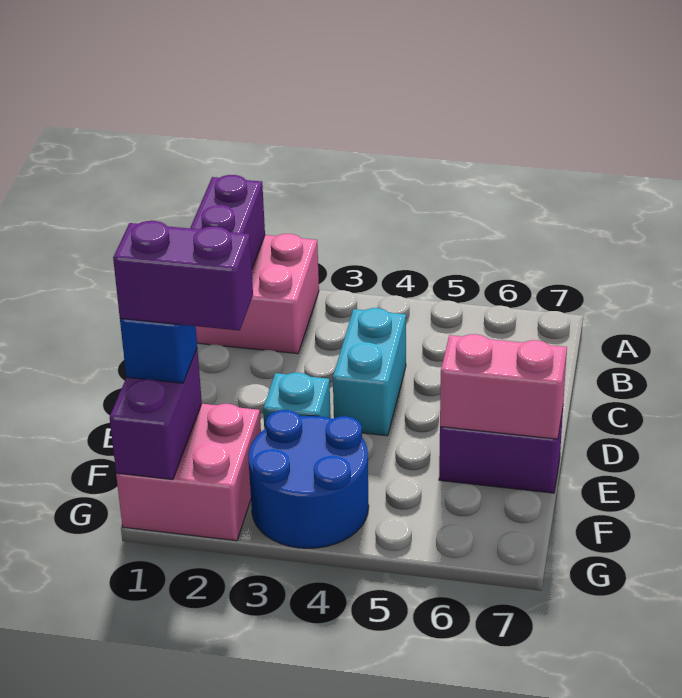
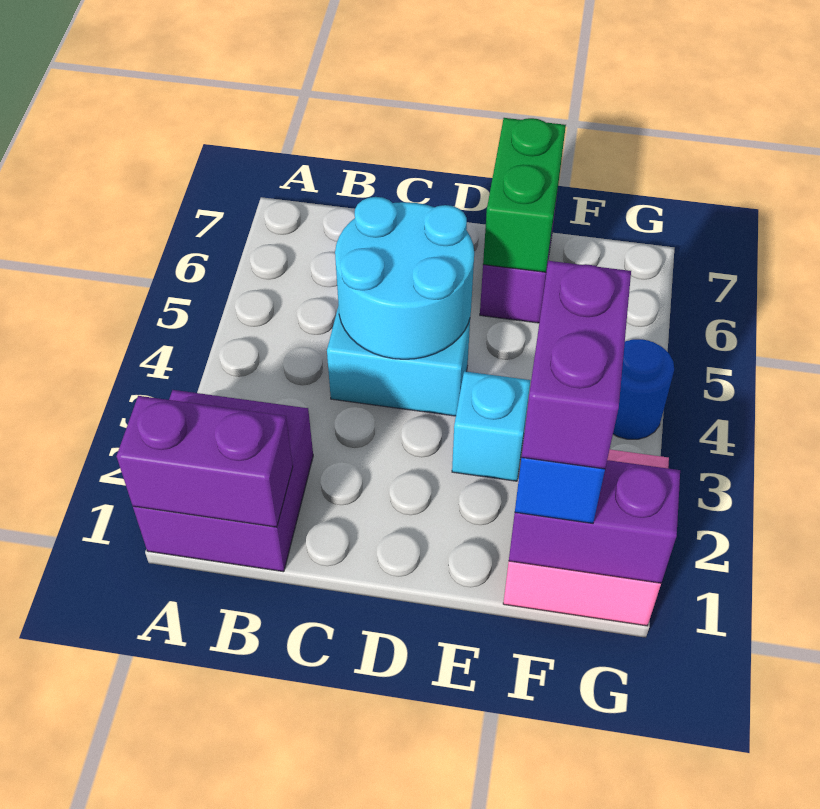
pink 2x2 brick [196,234,319,354] -> purple 2x2 brick [133,390,313,572]
none -> cyan 2x2 round brick [335,197,474,359]
pink 1x2 brick [440,334,567,439] -> green 1x2 brick [483,118,566,273]
blue 2x2 round brick [248,410,369,548] -> blue 1x1 round brick [613,339,674,439]

